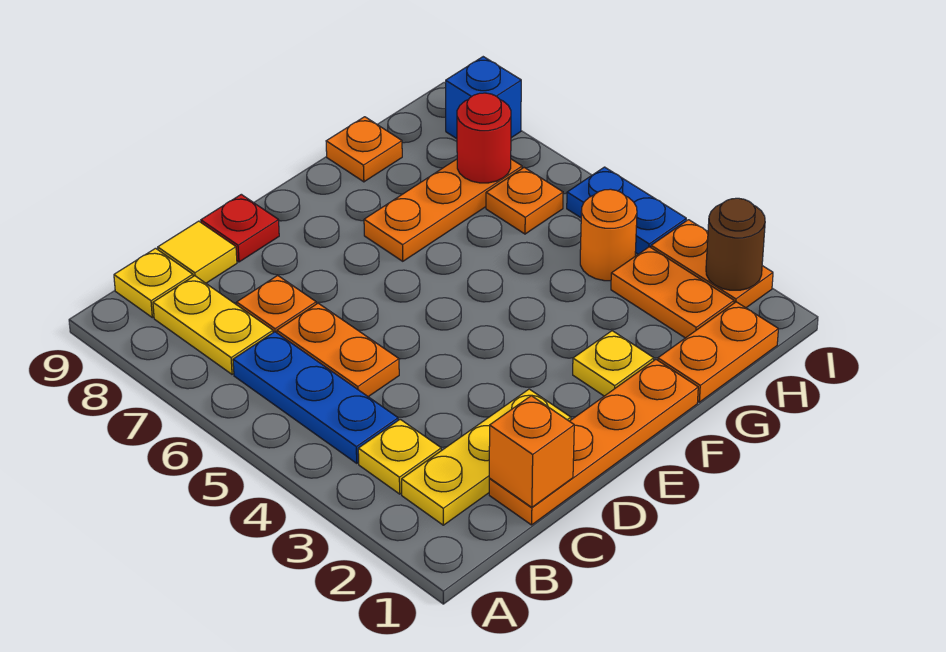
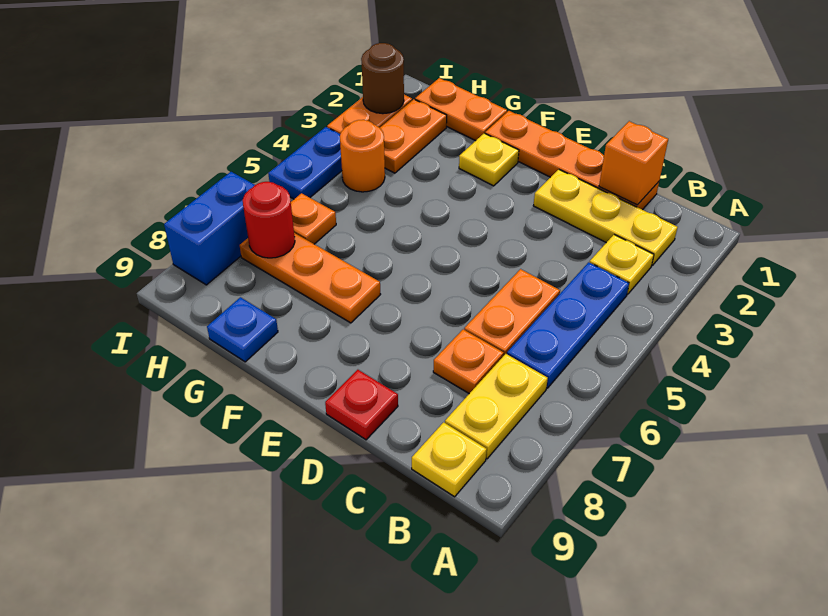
yellow 1x1 tile [158,221,237,283] -> none
orange 1x1 plate [326,117,402,182] -> blue 1x1 plate [207,297,278,362]
blue 1x1 brick [446,57,521,139] -> blue 1x2 brick [164,172,255,285]

